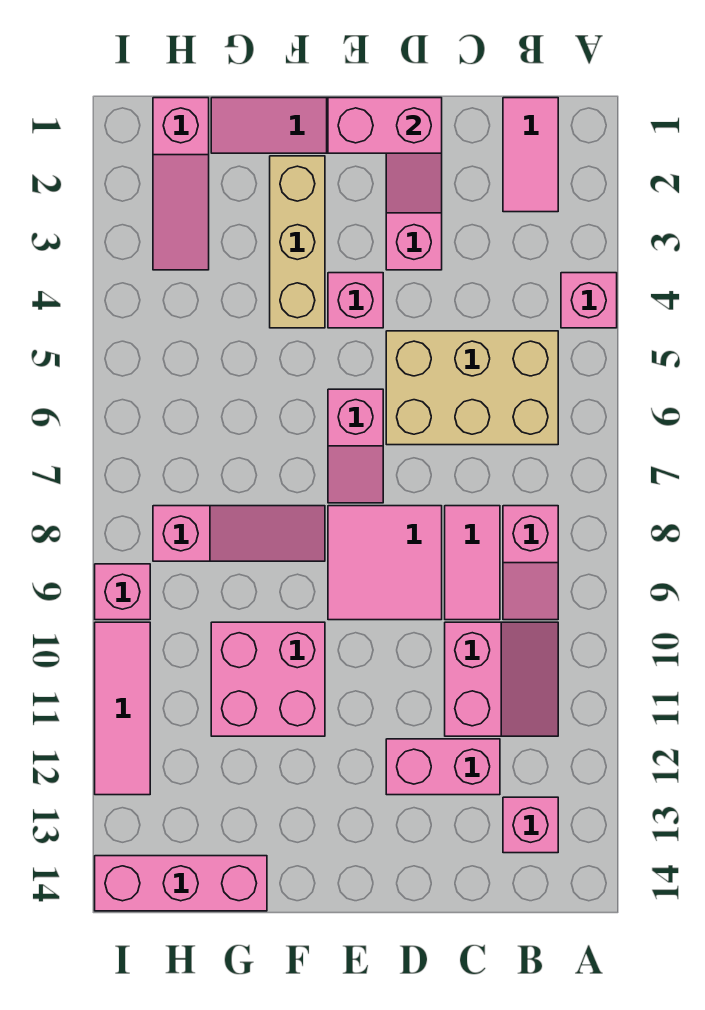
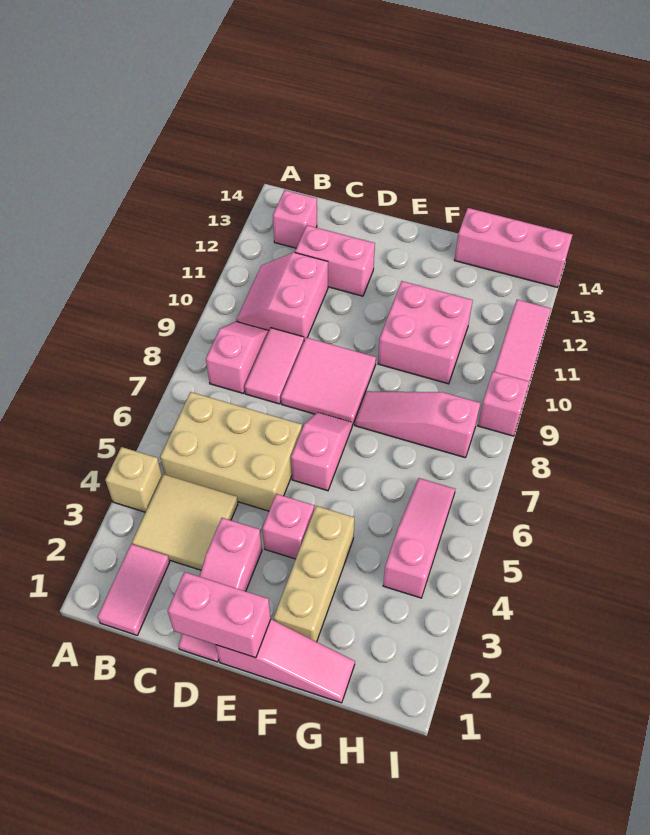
pink 1x1 brick [561,273,617,328] -> tan 1x1 brick [105,447,162,512]
none -> tan 2x2 tile [132,474,238,570]
pink 1x3 slope [153,98,209,270] -> pink 1x3 slope moved to [383,478,455,598]

